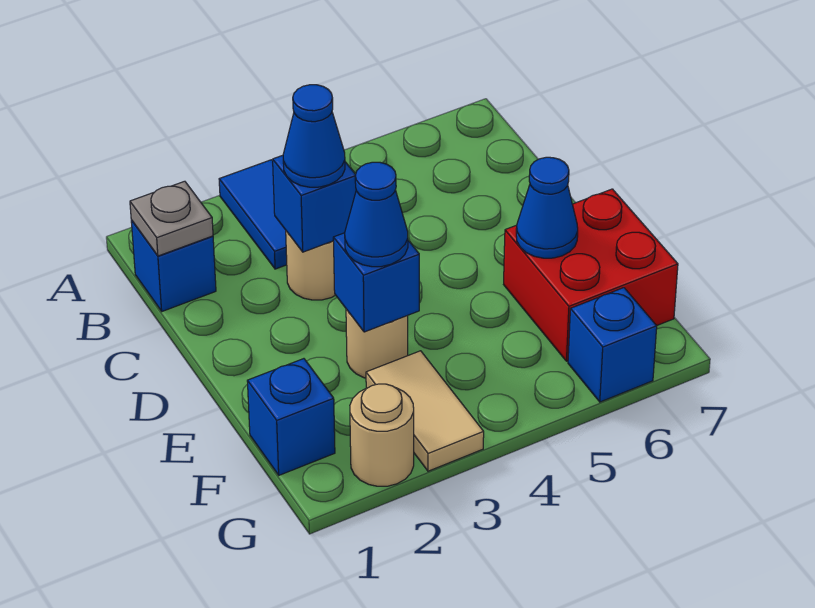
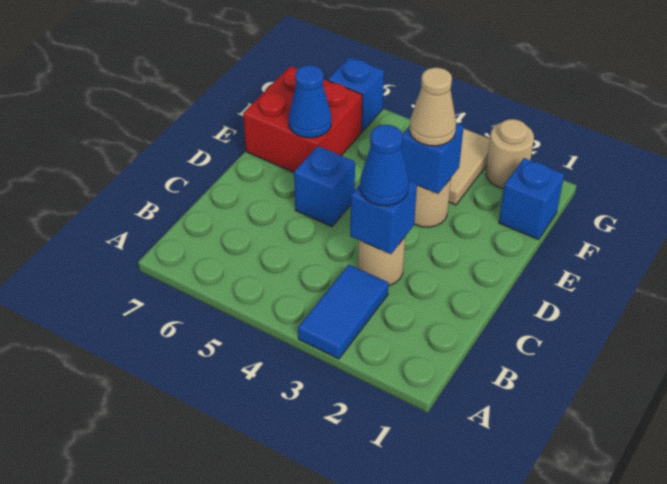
blue 1x1 brick [131,220,216,311] -> blue 1x1 brick moved to [294,146,355,227]
grey 1x1 plate [130,181,213,256] -> none
blue 1x1 cone [345,162,408,267] -> tan 1x1 cone [410,68,456,146]

